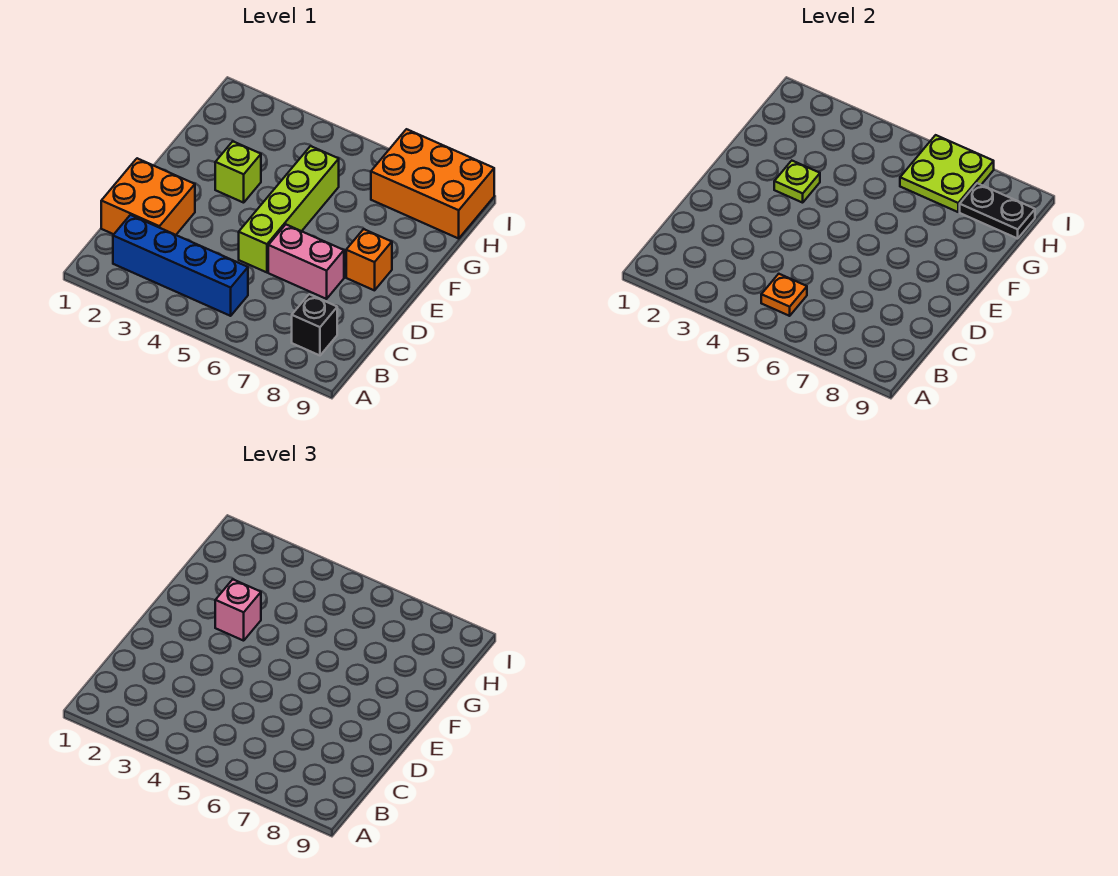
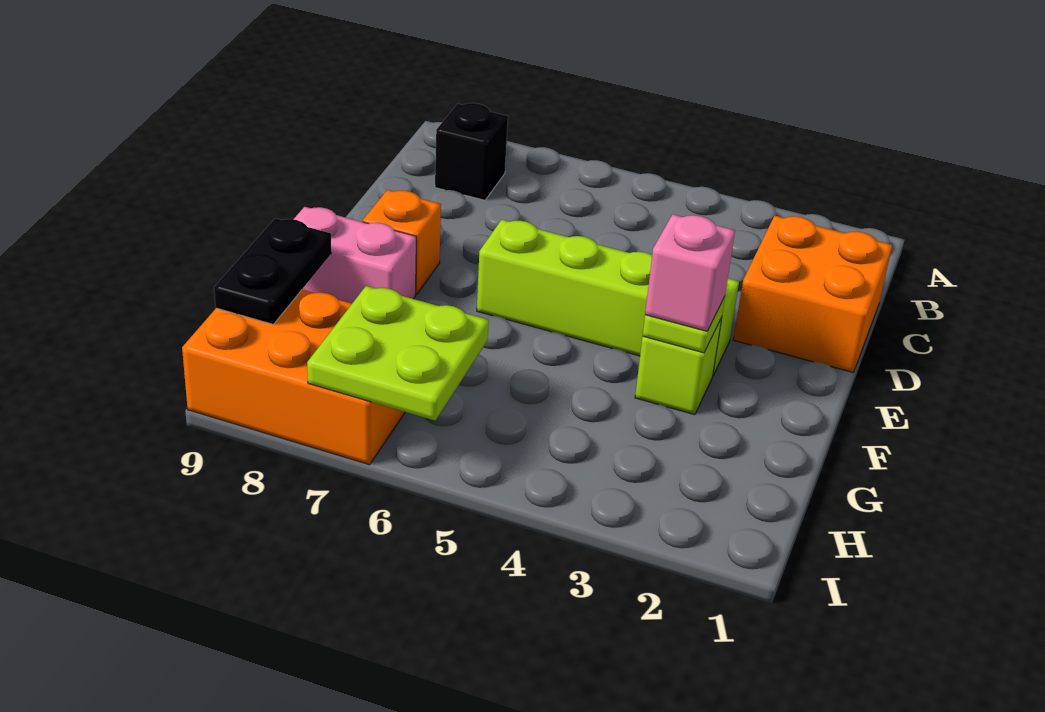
blue 1x4 brick [113,215,248,316] -> none
orange 1x1 plate [761,274,807,316] -> none
lime 1x4 brick [239,146,339,272] -> lime 1x4 brick turned to [477,220,739,375]
pink 1x2 brick [268,225,344,299] -> pink 1x2 brick moved to [293,207,416,303]
black 1x2 plate [960,183,1035,238] -> black 1x2 plate turned to [214,218,331,324]

